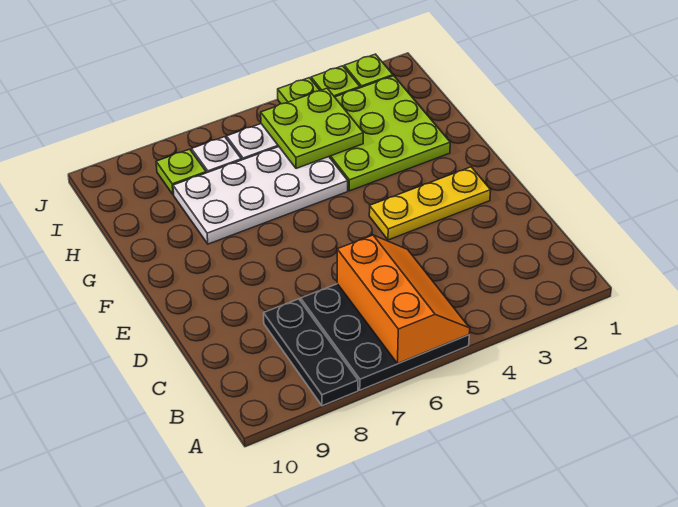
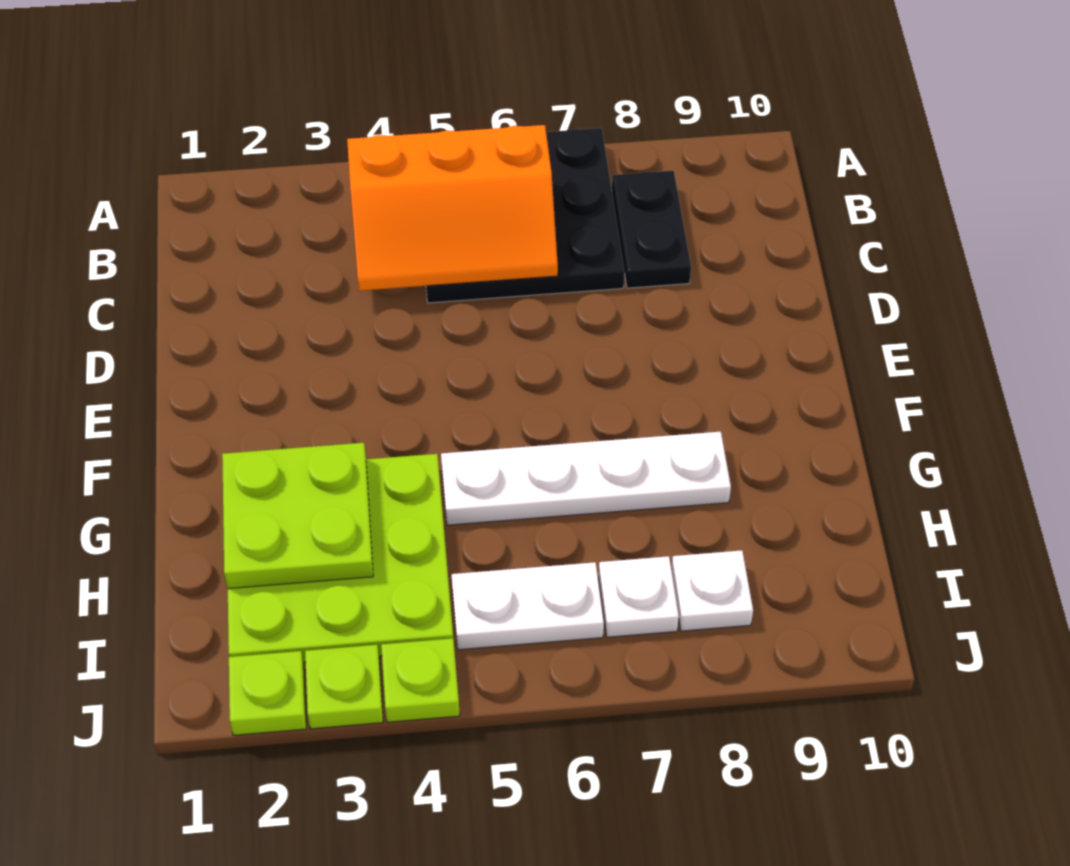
orange 2x3 slope [337,235,470,364] -> orange 2x3 slope turned to [347,125,558,291]
black 1x3 plate [264,299,358,406] -> black 1x2 plate [612,171,691,288]
yellow 1x3 plate [369,167,491,240] -> none
white 2x4 plate [173,147,348,244] -> white 1x4 plate [441,432,731,525]
lime 2x2 plate [261,88,363,169] -> lime 2x2 plate moved to [222,443,373,589]
lime 1x1 plate [156,149,206,195] -> white 1x1 plate [671,550,753,631]

